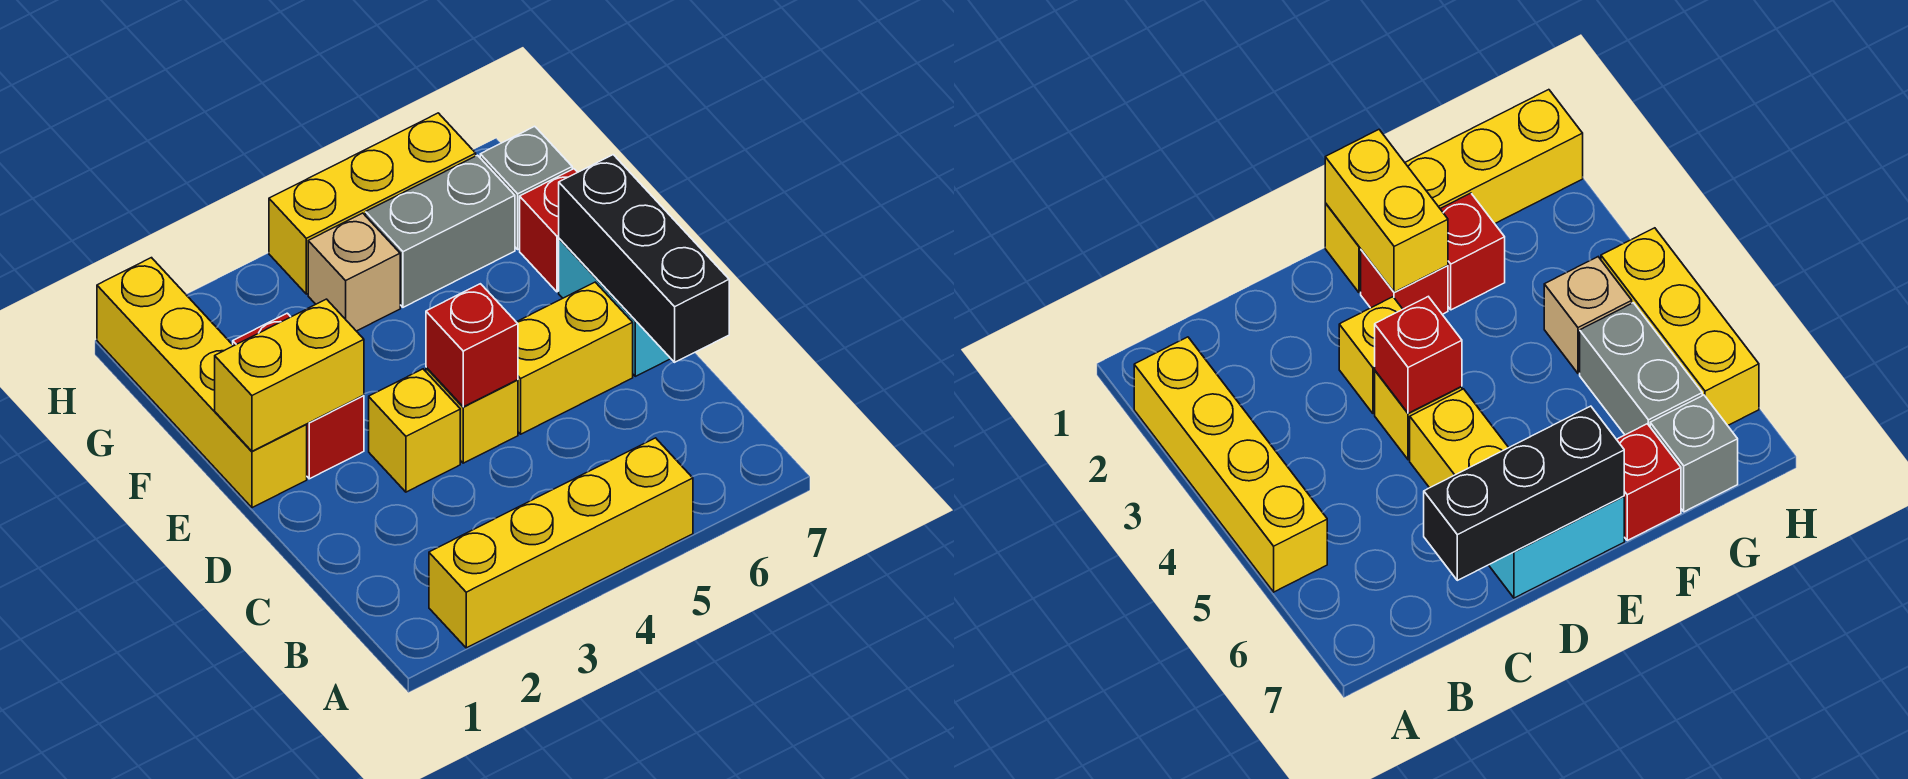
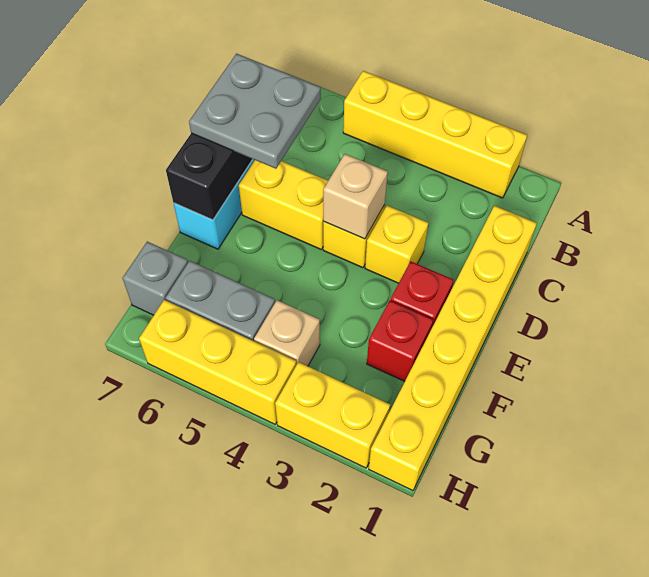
none -> grey 2x2 plate [189,54,321,169]
red 1x1 brick [426,284,518,407] -> tan 1x1 brick [323,154,388,239]
yellow 1x4 brick [97,258,307,508] -> yellow 1x6 brick [369,206,537,491]
yellow 1x2 brick [215,299,364,451] -> yellow 1x2 brick moved to [275,362,390,468]
red 1x1 brick [520,169,578,292] -> none

